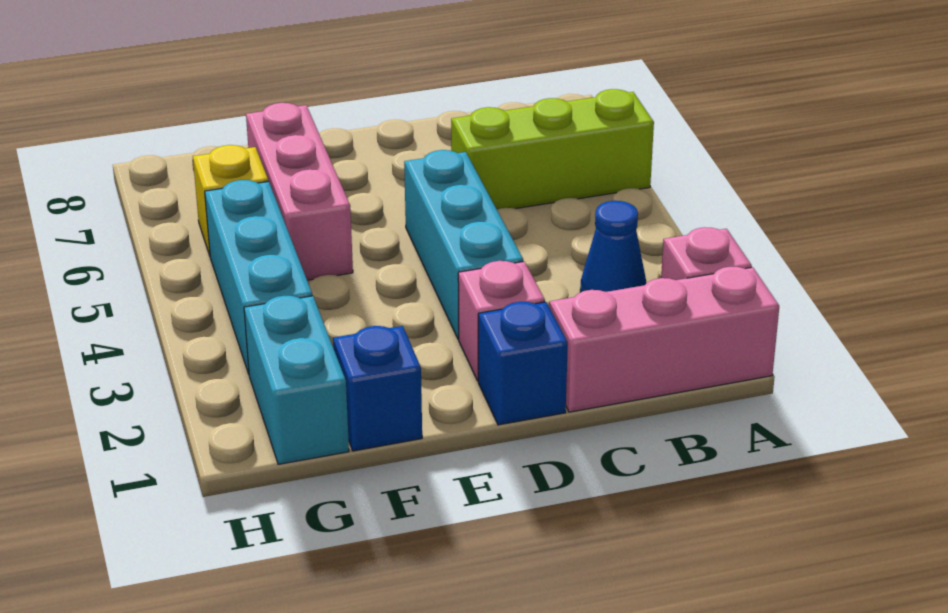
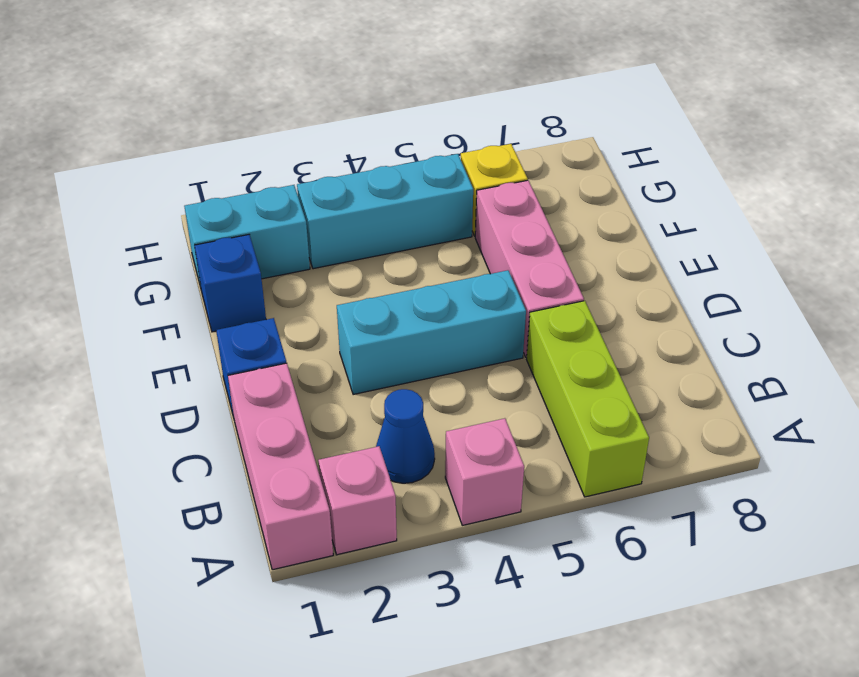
pink 1x1 brick [458,261,545,381] -> pink 1x1 brick moved to [445,418,524,525]
pink 1x3 brick [246,103,353,280] -> pink 1x3 brick turned to [475,180,584,357]

